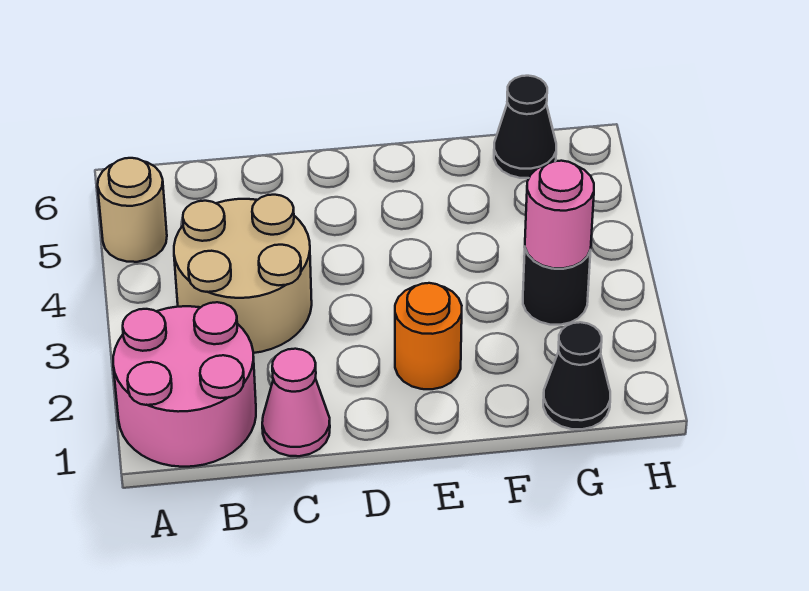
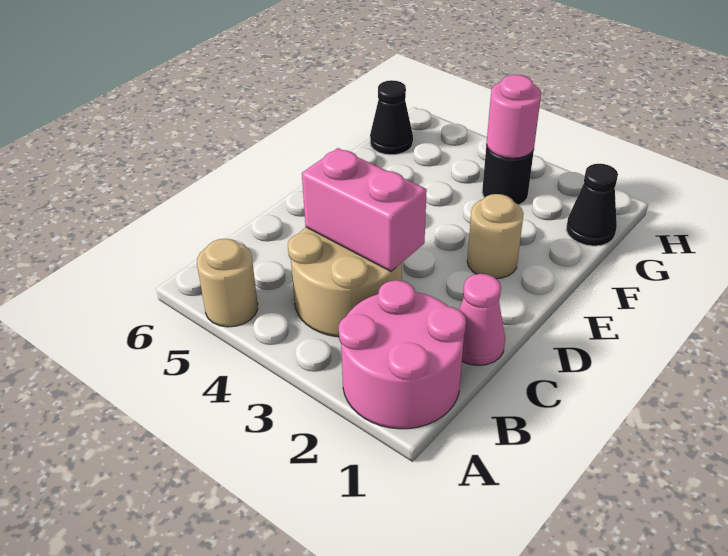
none -> pink 1x2 brick [302,148,427,271]
orange 1x1 round brick [395,283,462,389] -> tan 1x1 round brick [467,194,524,279]

